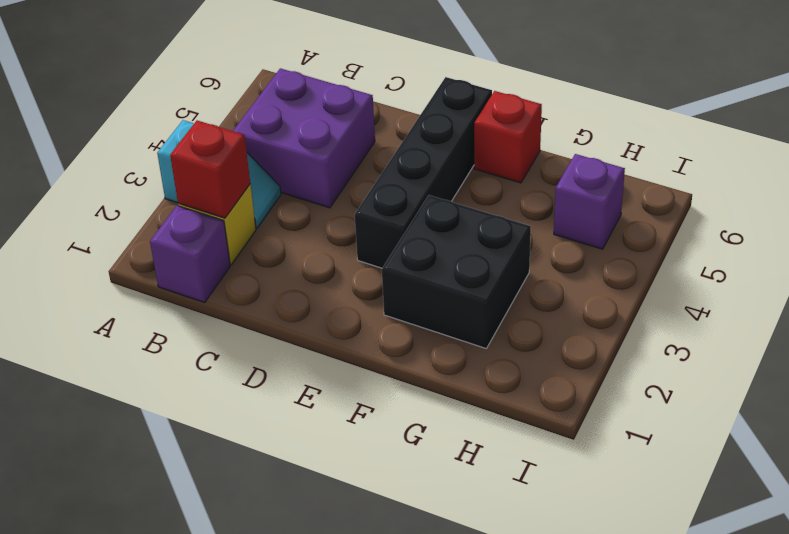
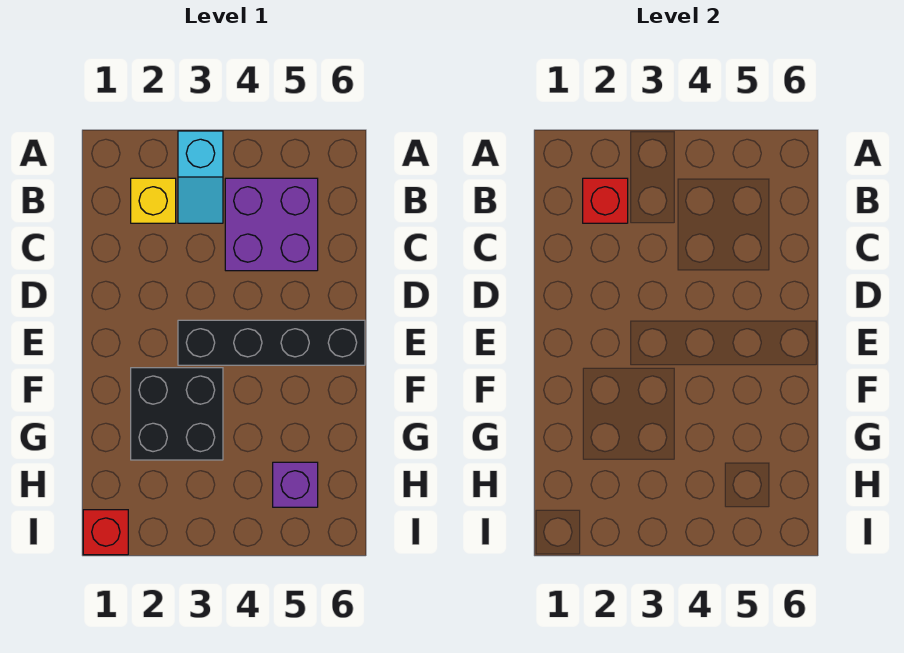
purple 1x1 brick [150,206,230,302] -> none
red 1x1 brick [474,91,542,183] -> red 1x1 brick moved to [83,510,128,555]

